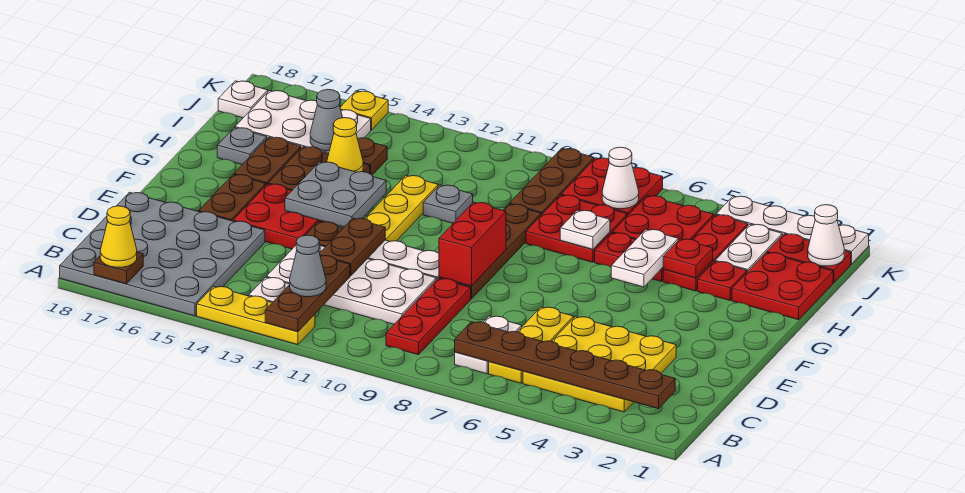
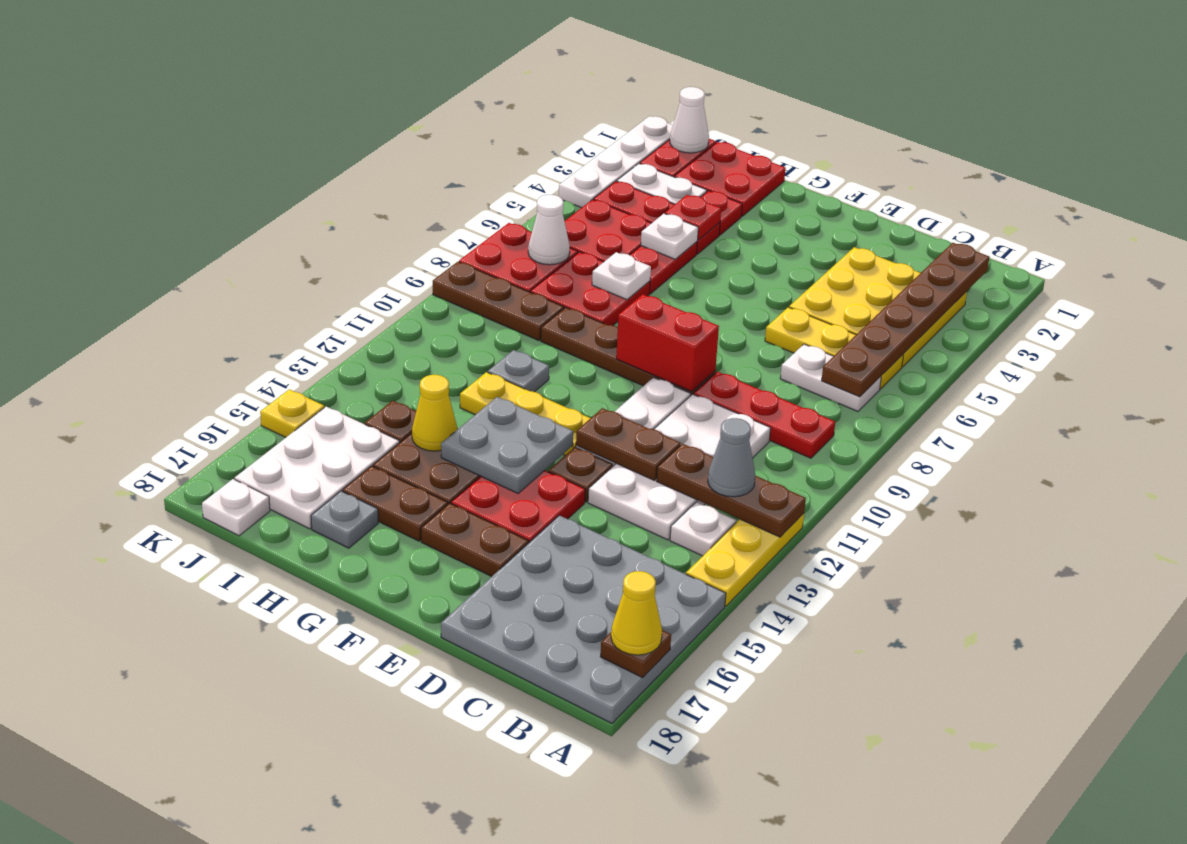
white 1x2 plate [611,229,678,287] -> white 1x1 plate [641,214,698,259]
grey 1x1 cone [310,89,343,151] -> none

